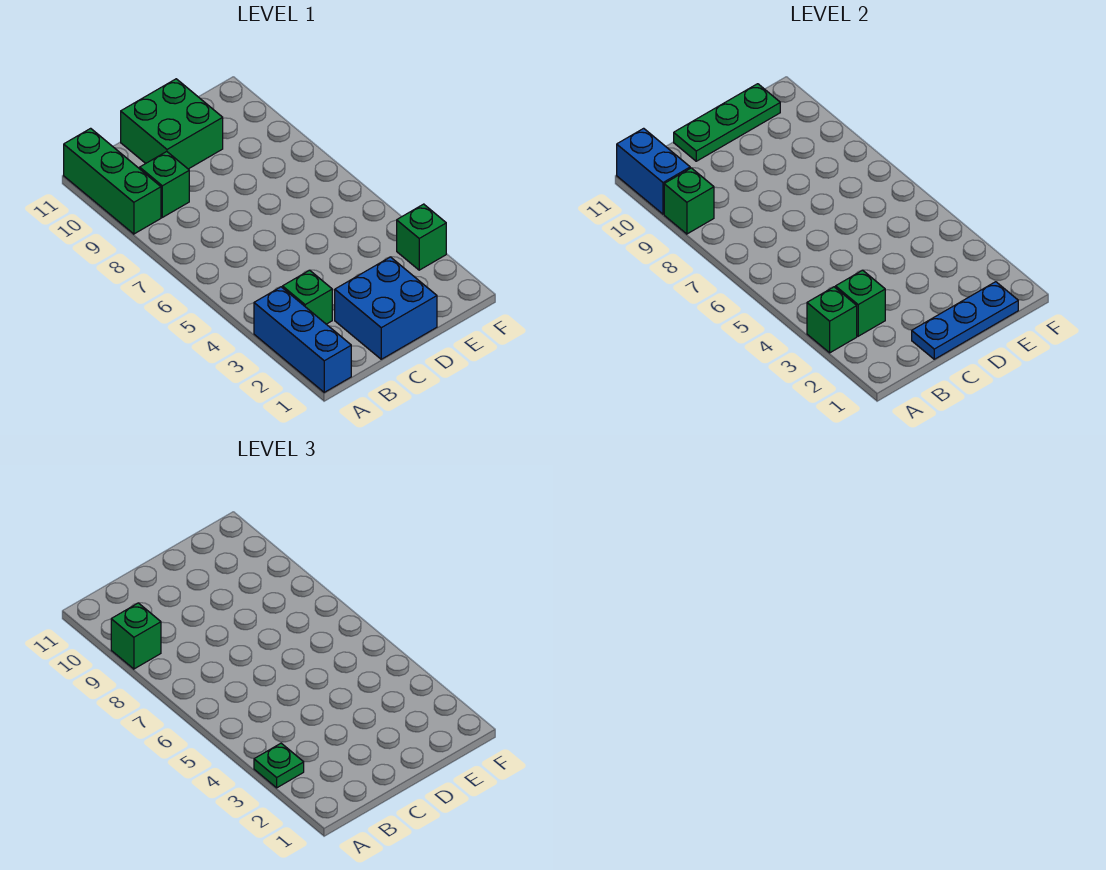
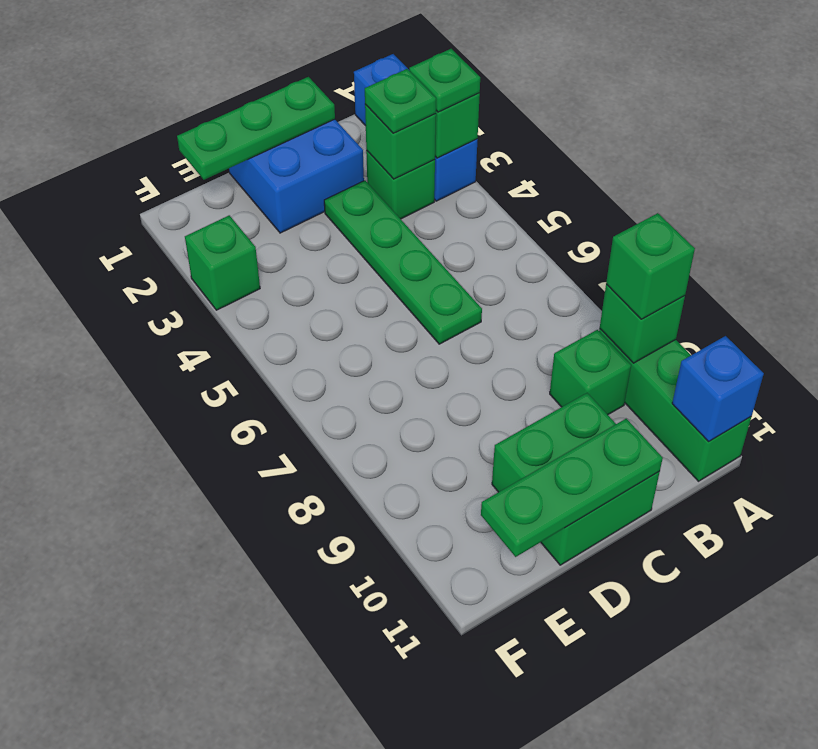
blue 1x2 brick [617,128,690,214] -> blue 1x1 brick [672,336,764,441]
none -> green 1x1 plate [365,69,436,133]
blue 1x3 plate [912,282,1018,359] -> green 1x3 plate [177,77,335,180]
none -> green 1x4 plate [324,181,482,344]

